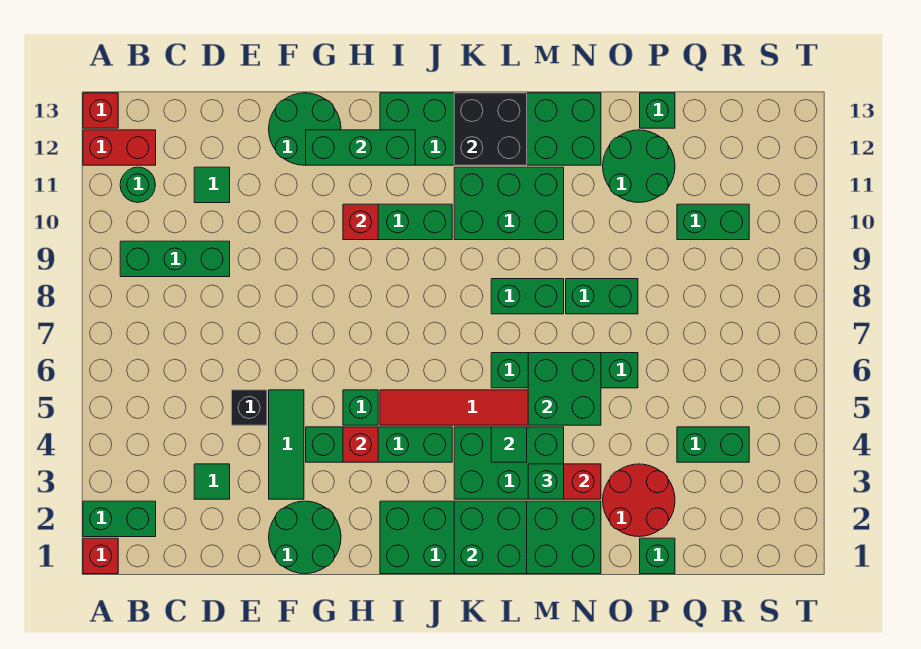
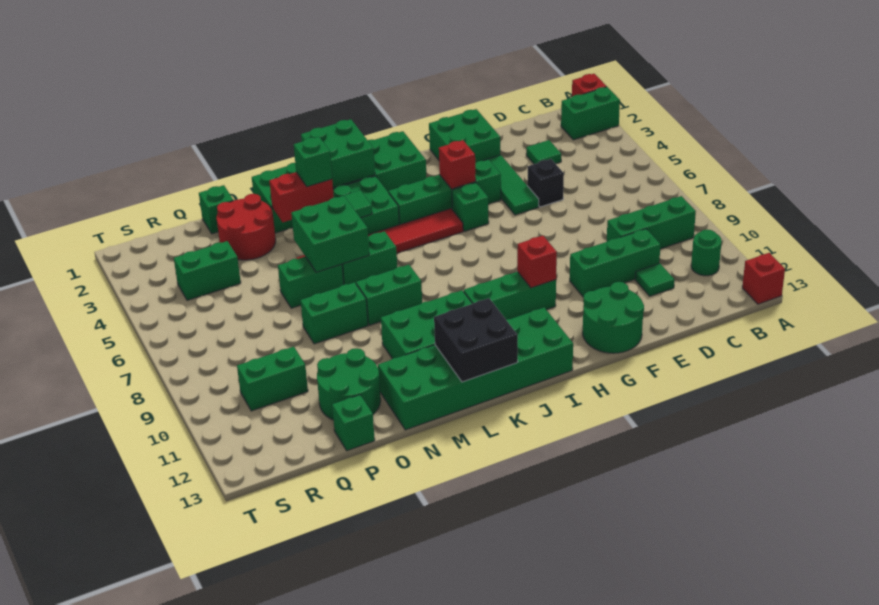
red 1x2 brick [83,130,156,165] -> none
green 2x2 round brick [269,501,341,574] -> green 2x2 brick [429,109,500,163]
green 1x3 brick [306,130,415,165] -> green 1x3 brick moved to [570,229,661,297]

